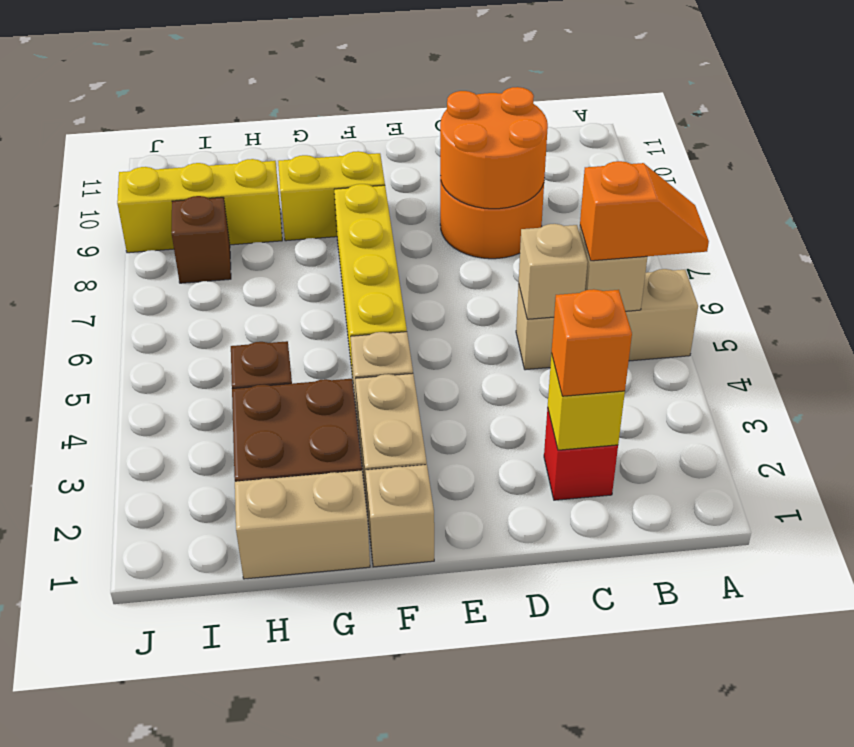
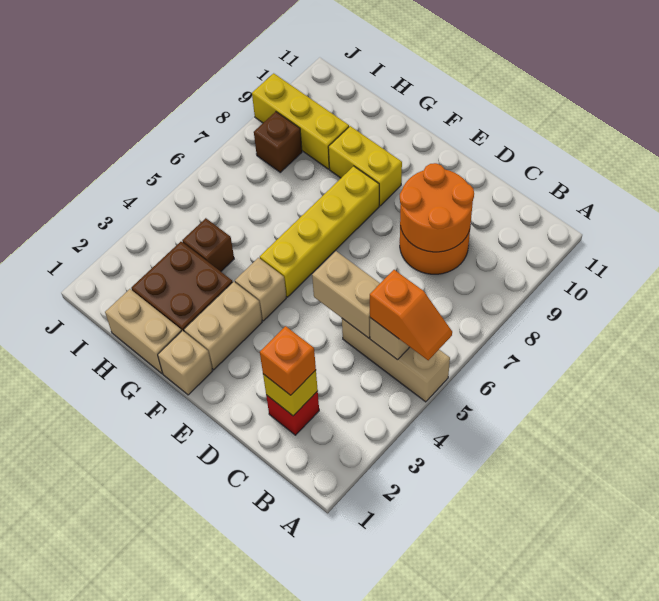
tan 1x1 brick [519,224,588,319] -> tan 1x2 brick [312,251,380,338]

